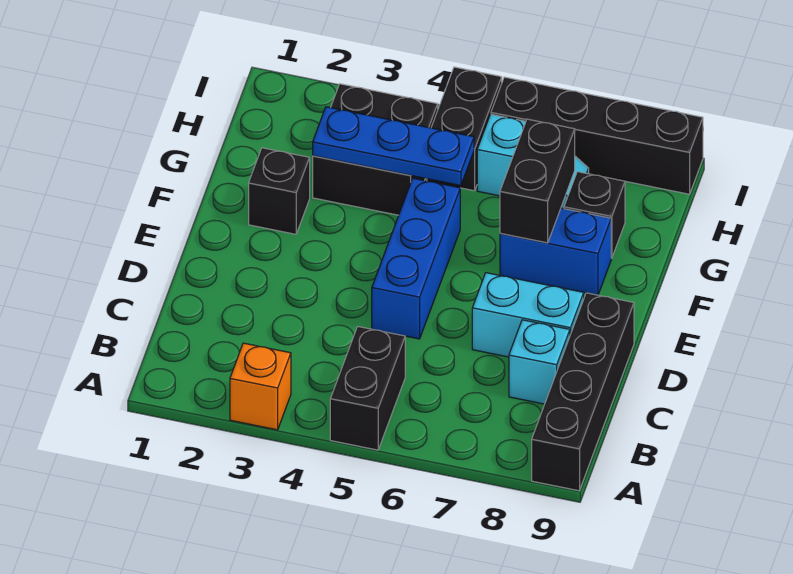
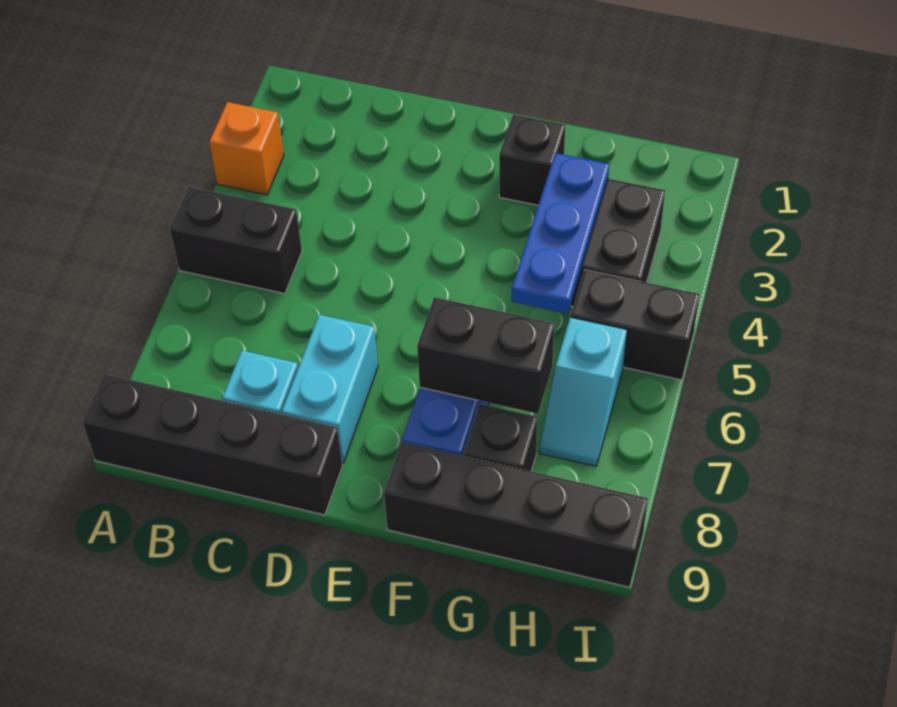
blue 1x3 brick [372,178,460,339] -> none
black 1x4 brick [491,77,703,194] -> black 1x4 brick turned to [384,442,648,587]

